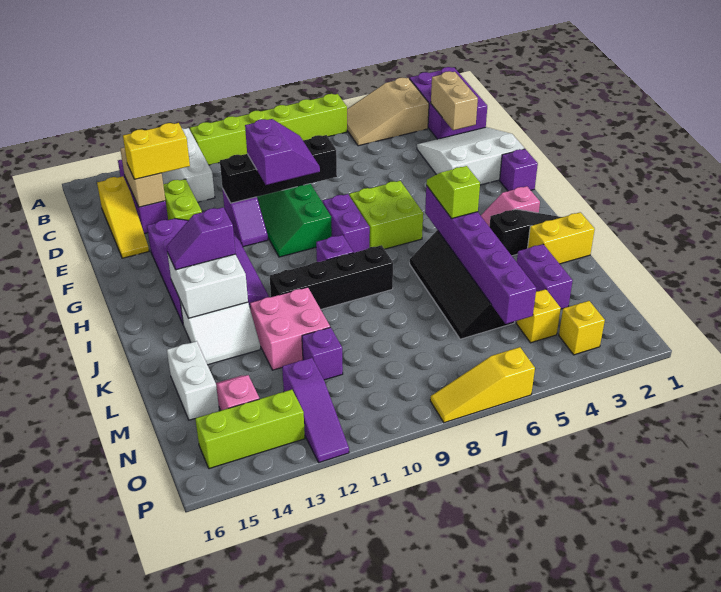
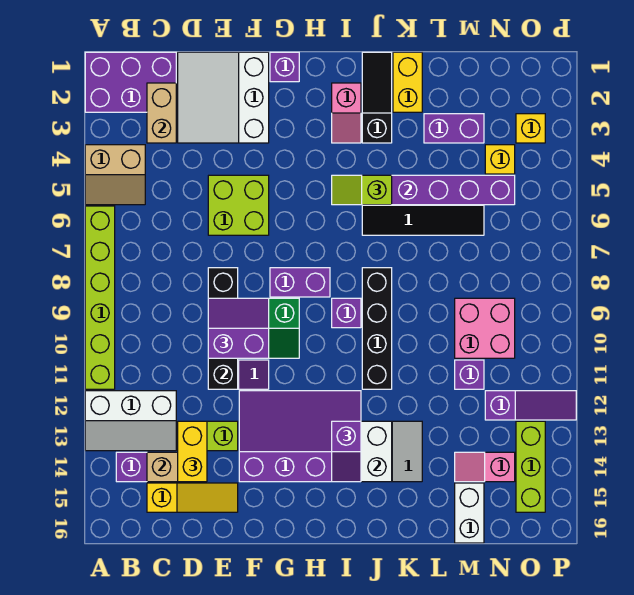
tan 2x3 slope [347,78,429,146] -> tan 2x2 slope [85,145,145,205]
tan 1x2 brick [431,71,478,130] -> tan 1x2 brick turned to [147,83,176,143]
lime 2x2 brick [349,181,423,249] -> lime 2x2 brick moved to [208,175,269,235]
pink 2x2 brick [250,287,330,370] -> pink 2x2 brick moved to [455,298,515,358]
white 1x2 brick [167,341,219,420] -> white 1x2 brick turned to [455,483,484,543]
yellow 1x3 slope [430,347,535,423] -> none

